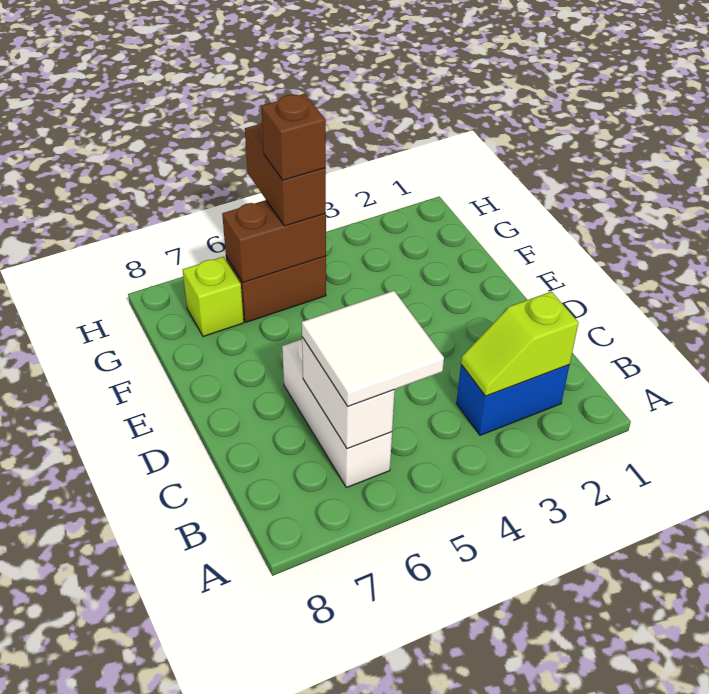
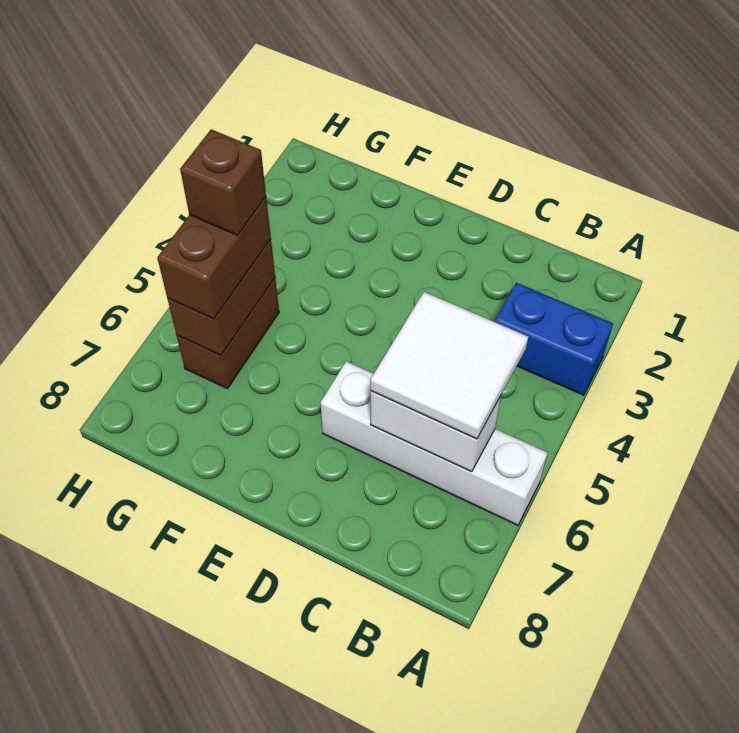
blue 1x2 brick [456,365,569,435] -> blue 1x2 brick turned to [495,283,613,395]
lime 1x2 slope [461,292,578,396] -> none
white 1x3 brick [282,339,392,488] -> white 1x4 brick [321,361,548,525]
brown 1x2 brick [245,123,326,226] -> brown 1x2 brick turned to [157,197,271,319]
lime 1x1 brick [183,257,244,337] -> none

